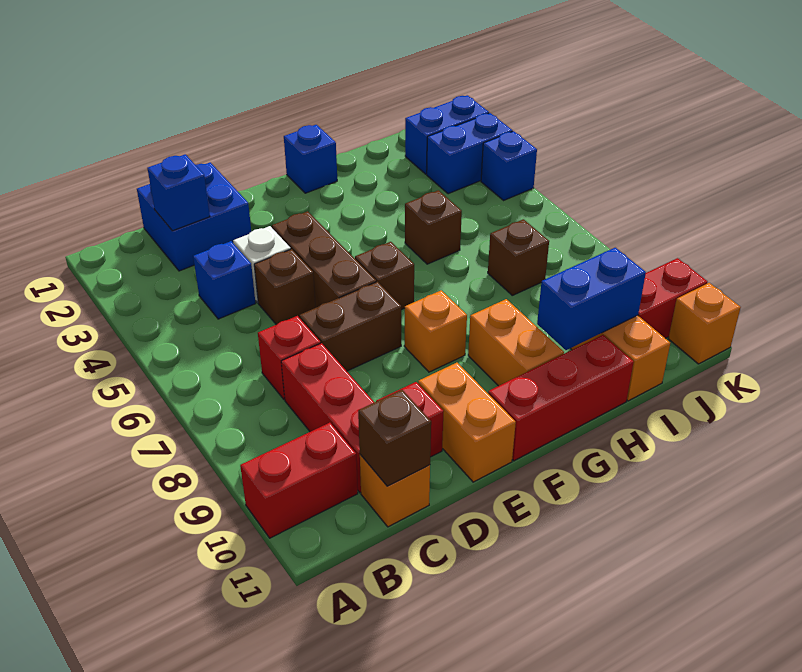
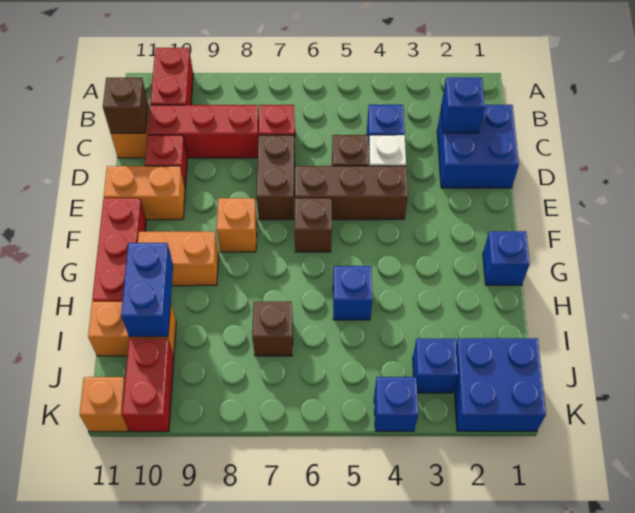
brown 1x1 brick [405,190,462,264] -> blue 1x1 brick [333,266,372,320]
blue 1x2 brick [405,95,489,174] -> blue 2x2 brick [454,338,546,431]
blue 1x2 brick [427,113,513,194] -> blue 1x1 brick [413,339,458,393]

